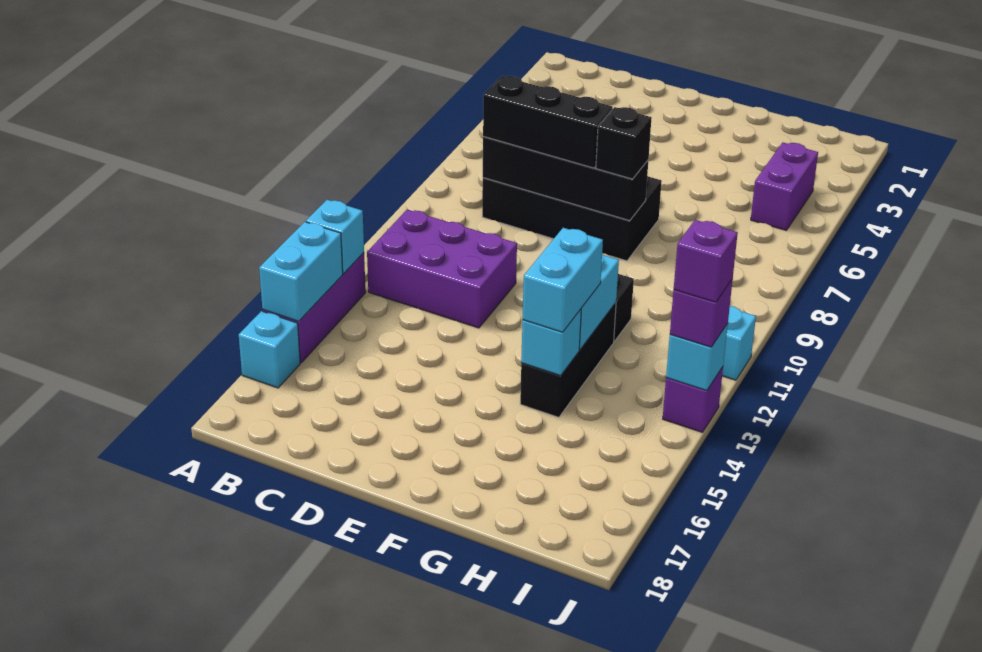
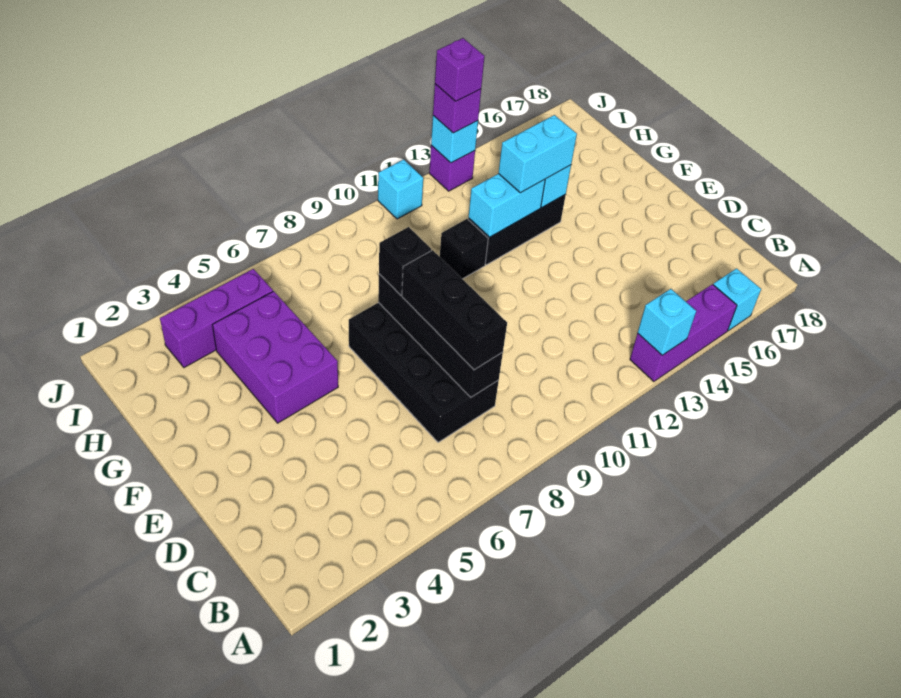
cyan 1x2 brick [259,222,343,321] -> none
purple 2x3 brick [367,210,517,328] -> purple 2x3 brick moved to [212,291,338,423]
purple 1x2 brick [751,143,818,230] -> purple 1x3 brick [160,269,273,368]

